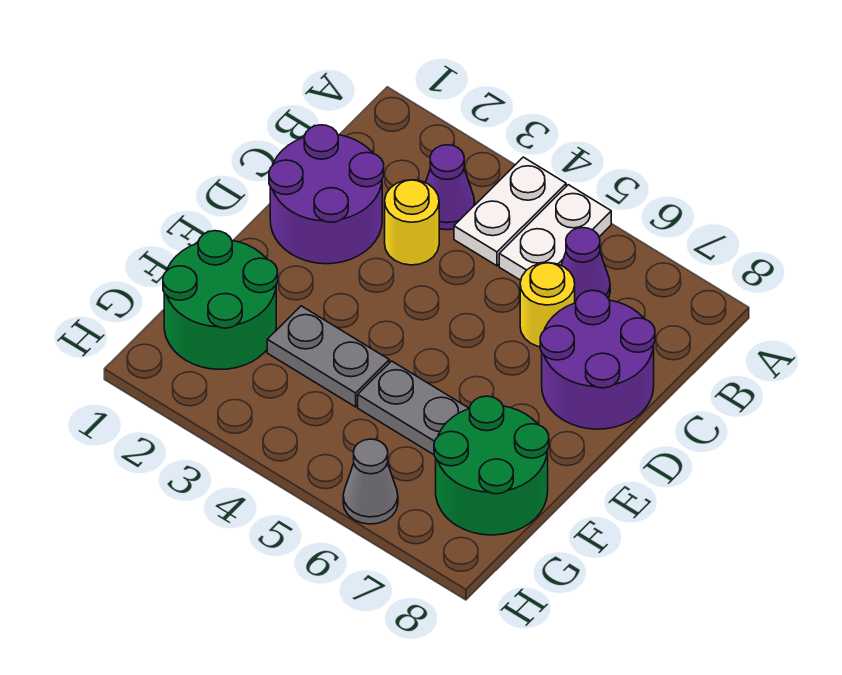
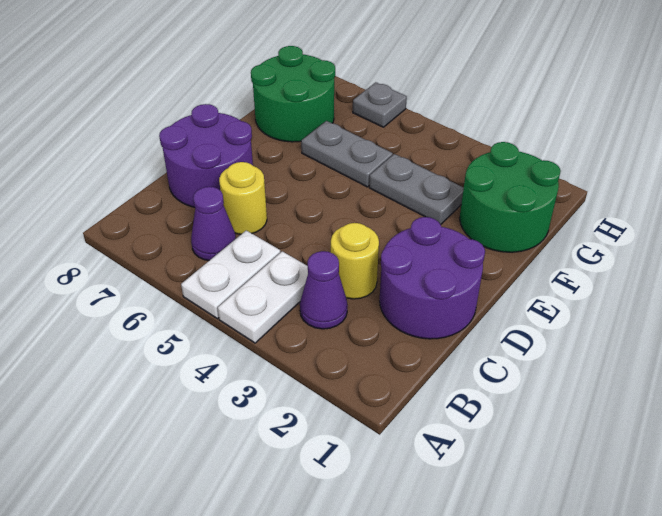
grey 1x1 cone [343,439,398,524] -> grey 1x1 plate [353,82,407,127]

